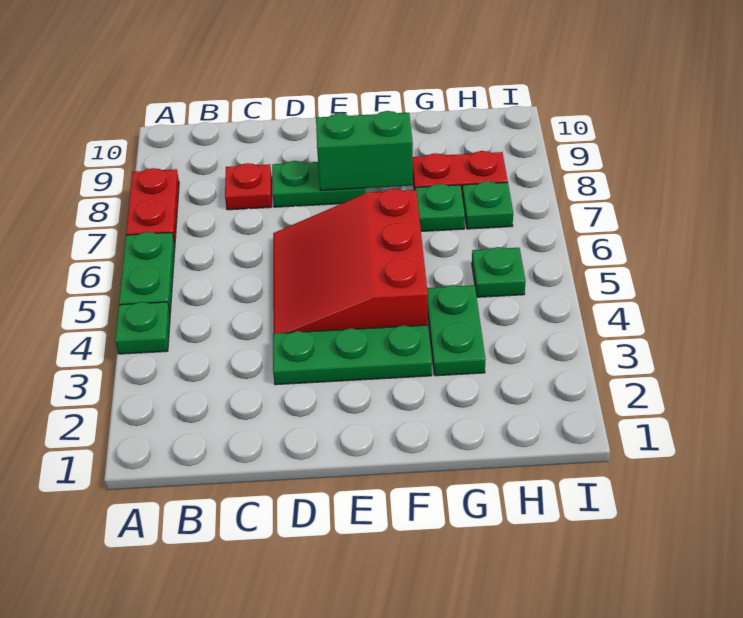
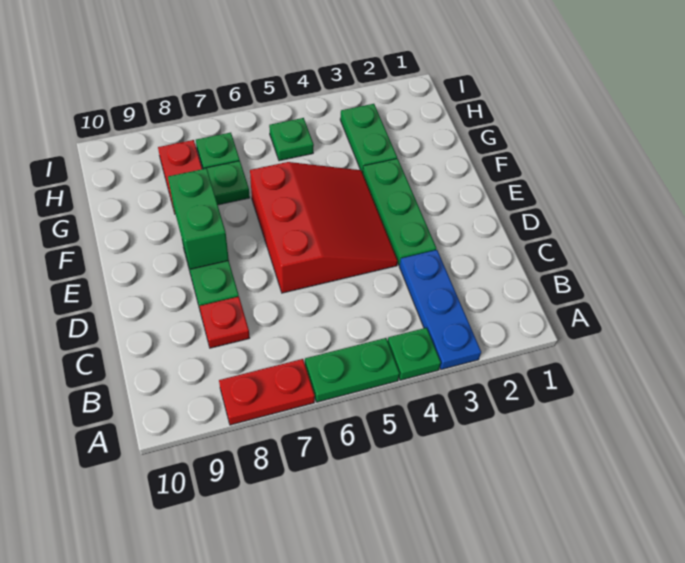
none -> blue 1x3 plate [399,250,481,370]
red 3x3 slope [273,189,428,333] -> red 3x3 slope turned to [250,162,398,293]
green 1x2 plate [427,285,485,376] -> green 1x2 plate turned to [340,104,397,173]

